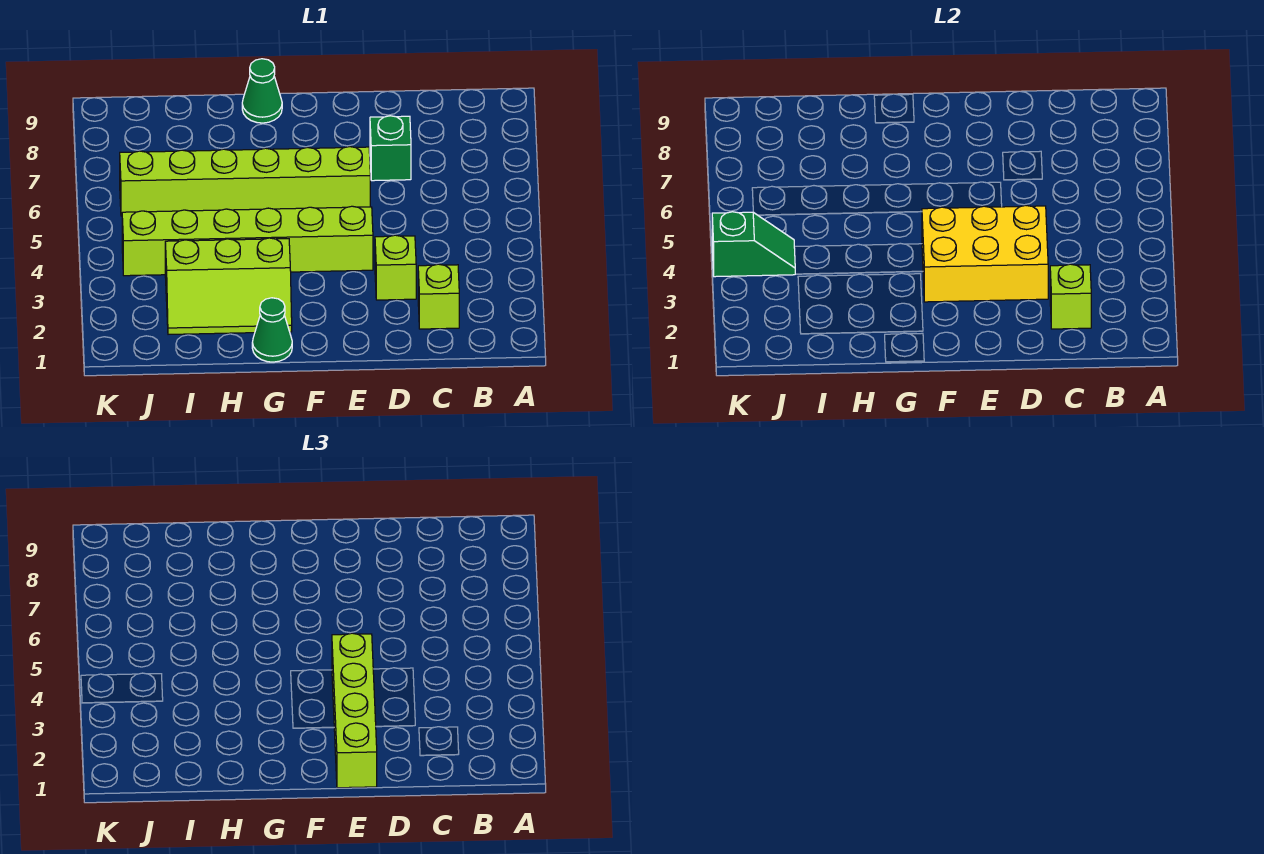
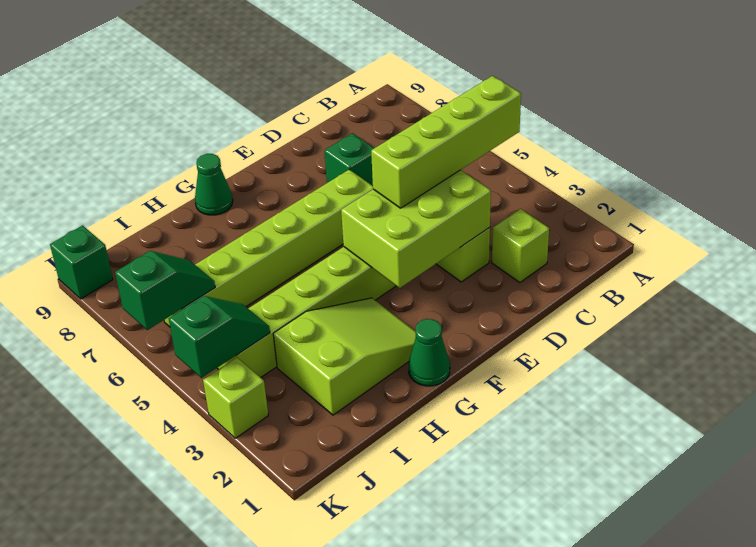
lime 1x1 brick [1050,264,1091,329] -> lime 1x1 brick moved to [203,358,268,438]
yellow 2x3 brick [922,206,1048,302] -> lime 2x3 brick [341,170,491,288]
lime 1x4 brick [332,633,377,788] -> lime 1x4 brick turned to [371,76,521,208]
lime 2x3 slope [165,238,292,334] -> lime 2x3 slope turned to [273,298,416,415]
none -> green 1x2 slope [115,251,215,330]
none -> green 1x1 brick [50,226,113,299]

